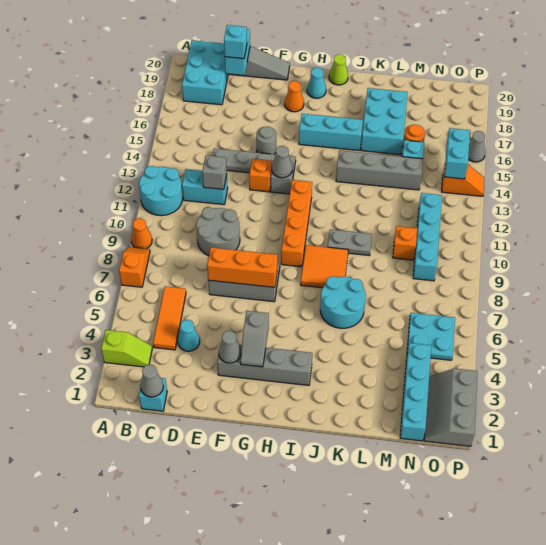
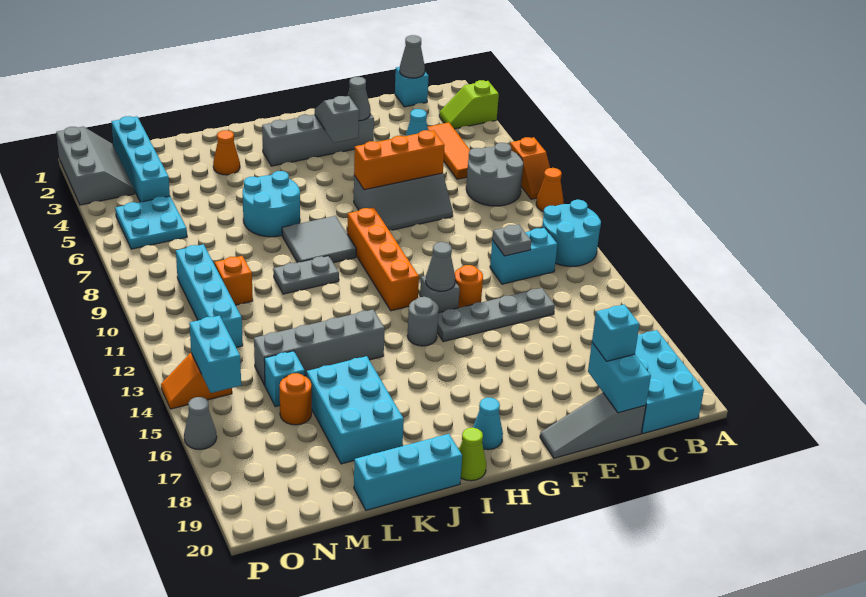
grey 2x2 round brick [196,207,240,256] -> grey 2x2 round brick moved to [466,143,524,206]
grey 1x1 brick [202,155,227,189] -> grey 1x1 plate [492,224,531,256]
orange 1x1 brick [249,159,272,192] -> orange 1x1 round brick [455,265,483,308]
grey 1x1 round brick [256,127,276,154] -> grey 1x1 round brick moved to [407,297,439,346]
orange 1x1 cone [285,81,304,112] -> orange 1x1 cone moved to [213,130,240,175]
cyan 1x3 brick [299,114,363,151] -> cyan 1x3 brick moved to [354,434,462,510]
orange 2x2 tile [301,245,348,288] -> grey 2x2 tile [282,216,356,263]

